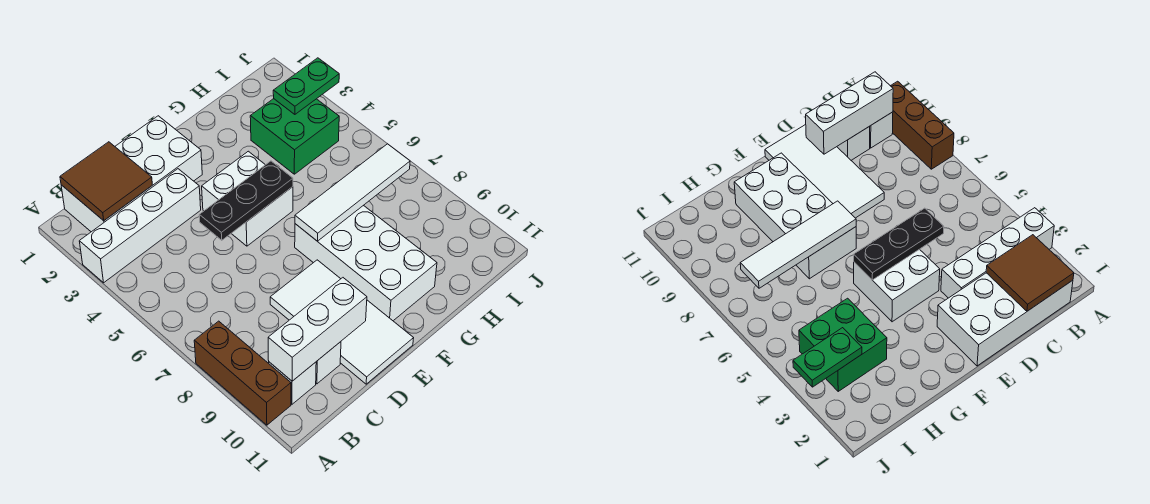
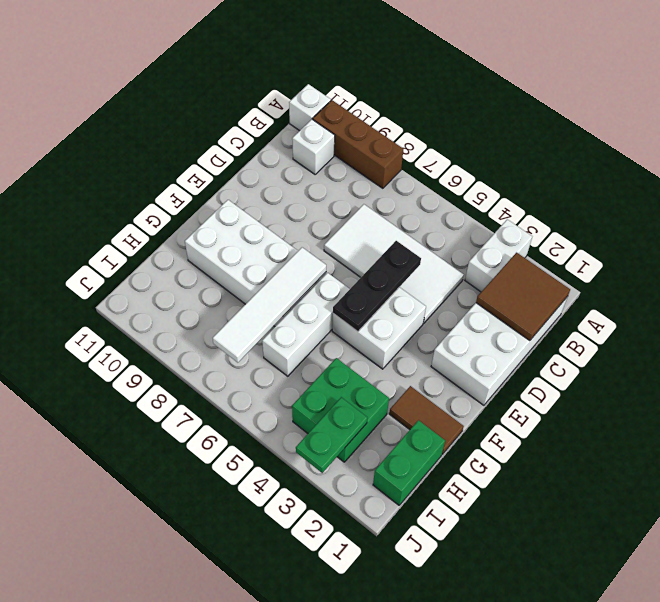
white 1x4 brick [79,169,201,283] -> white 1x2 brick [465,219,532,292]
white 1x3 brick [268,278,367,381] -> white 1x3 brick moved to [262,273,350,376]
white 1x1 brick [316,342,341,384] -> white 1x1 brick moved to [289,84,331,131]
white 2x4 tile [270,260,414,384] -> white 2x4 tile moved to [324,204,464,323]
none -> brown 1x2 tile [389,386,464,454]
none -> green 1x2 brick [373,420,445,505]

